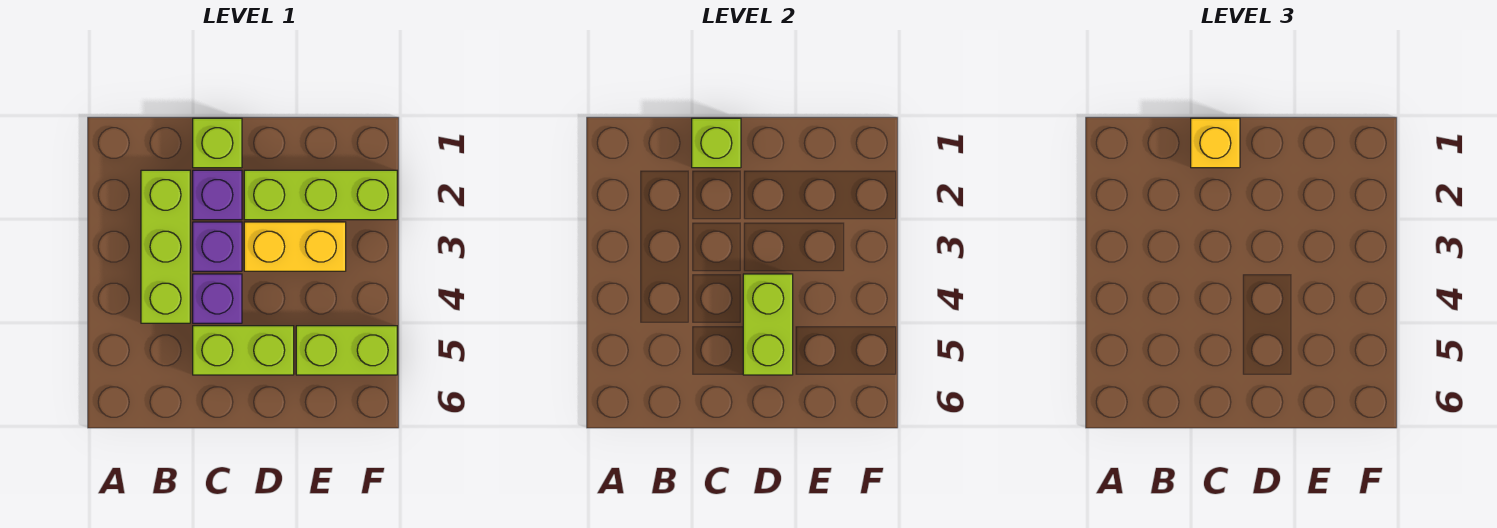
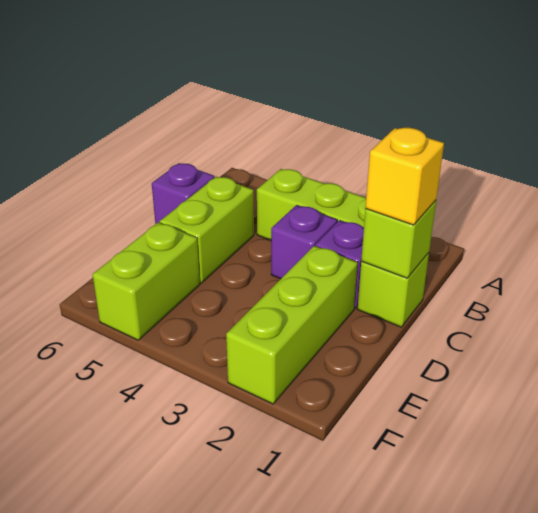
purple 1x1 brick [193,274,242,323] -> purple 1x1 brick moved to [152,163,215,224]
yellow 1x2 brick [244,222,346,271] -> none
lime 1x2 brick [743,274,793,375] -> none

